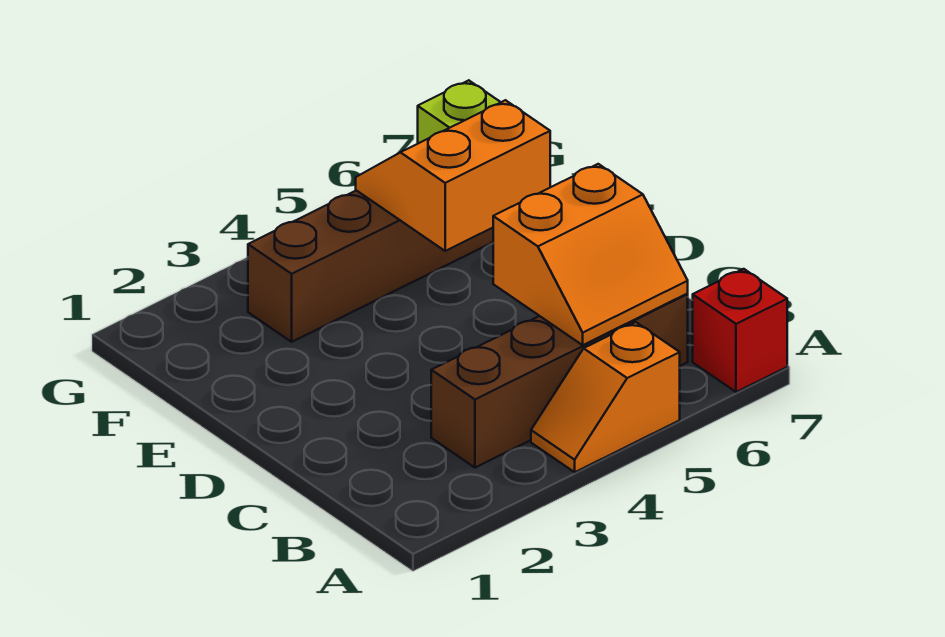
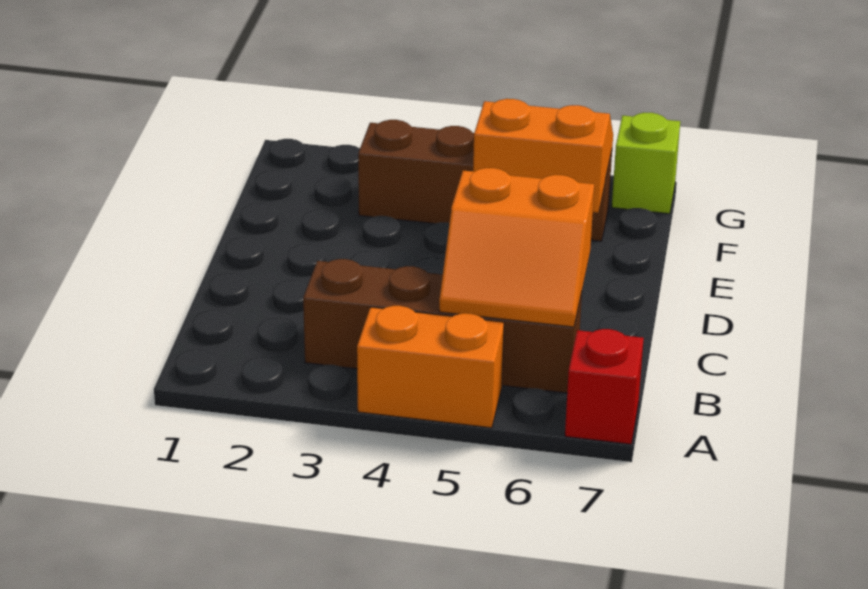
orange 1x2 slope [531,322,680,472] -> orange 1x2 brick [357,306,504,428]

